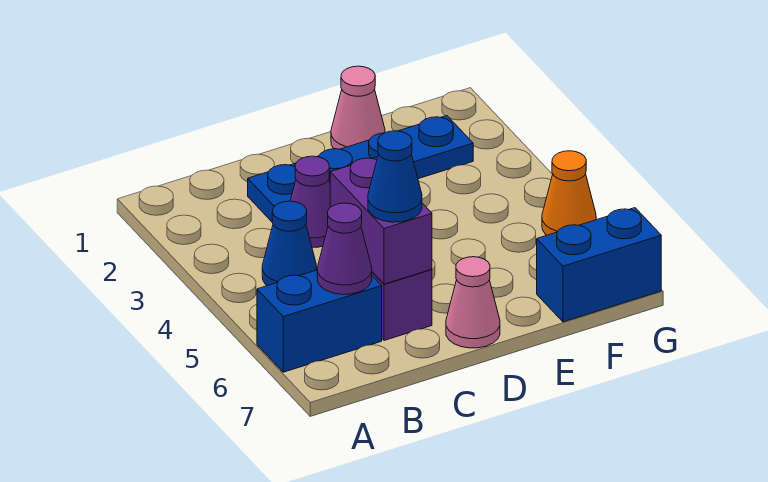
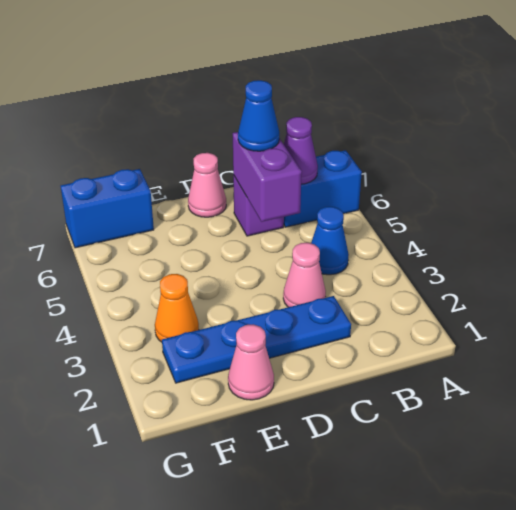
purple 1x1 cone [290,156,330,247] -> pink 1x1 cone [283,243,326,307]
orange 1x1 cone [542,151,596,235] -> orange 1x1 cone moved to [155,274,199,342]

